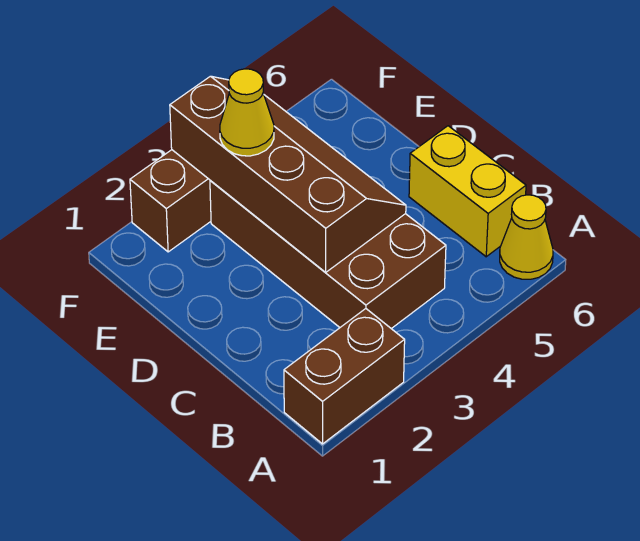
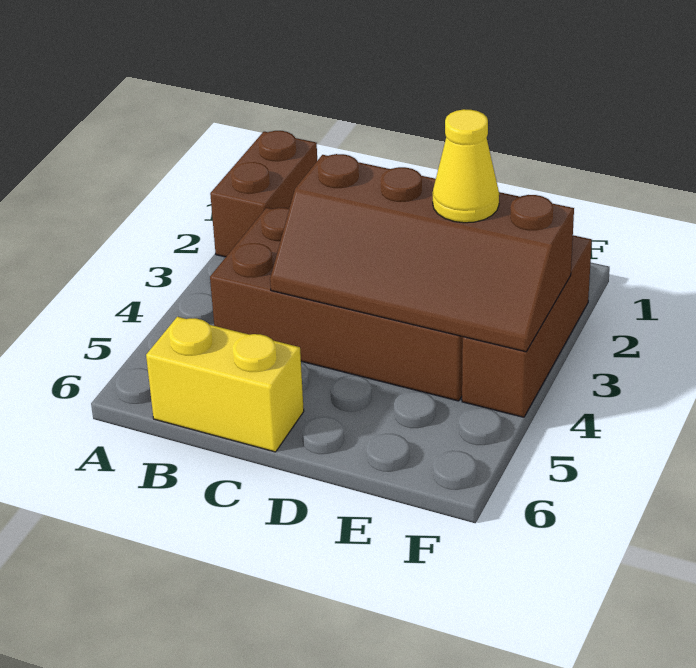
yellow 1x1 cone [500,195,553,279] -> none

